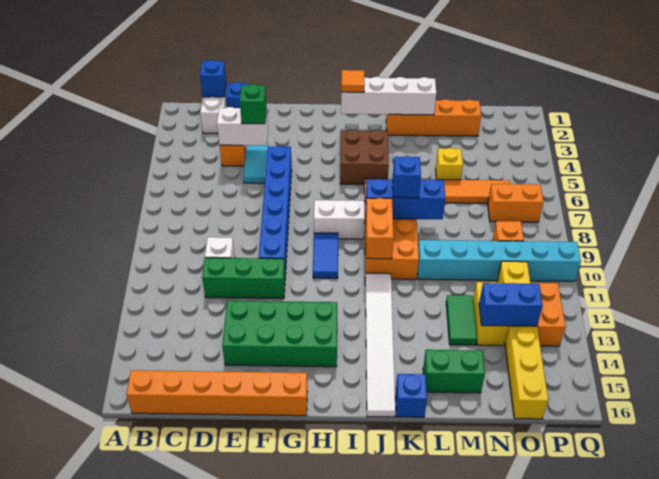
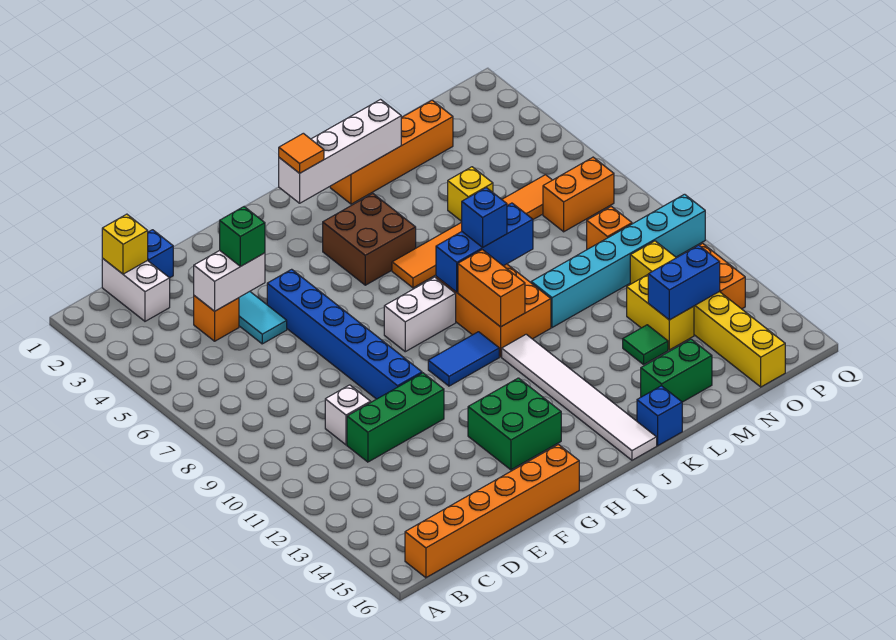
blue 1x1 brick [200,60,226,97] -> yellow 1x1 brick [102,214,148,274]
green 2x4 brick [222,301,337,367] -> green 2x2 brick [468,378,561,470]
blue 1x2 tile [313,233,338,278] -> blue 1x2 tile turned to [428,332,499,386]
green 1x2 tile [446,295,477,345] -> green 1x1 tile [623,325,668,364]

